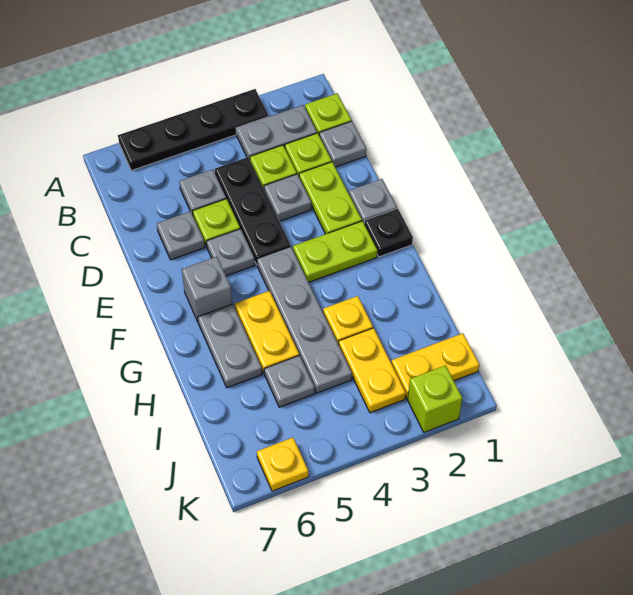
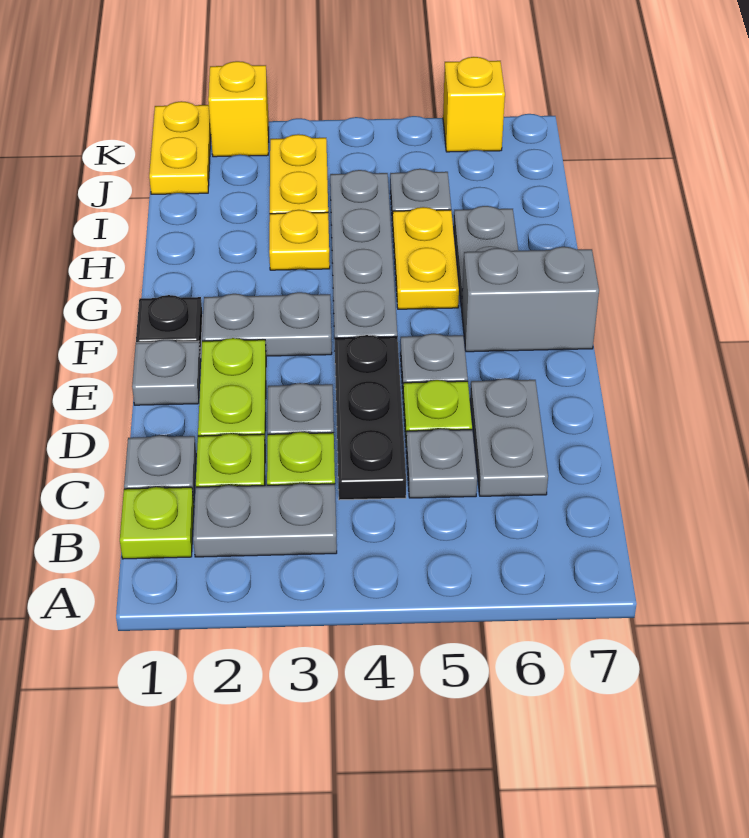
black 1x4 plate [118,89,268,171] -> none
grey 1x1 plate [157,211,205,260] -> grey 1x2 plate [470,378,548,496]
lime 1x2 plate [293,221,377,282] -> grey 1x2 plate [202,292,332,356]
grey 1x1 brick [182,257,232,321] -> grey 1x2 brick [462,247,599,352]
yellow 1x2 plate [391,333,479,399] -> yellow 1x2 plate turned to [149,101,211,194]
lime 1x1 brick [408,365,462,432] -> yellow 1x1 brick [208,61,269,157]
yellow 1x1 plate [257,438,309,491] -> yellow 1x1 brick [443,57,505,152]

